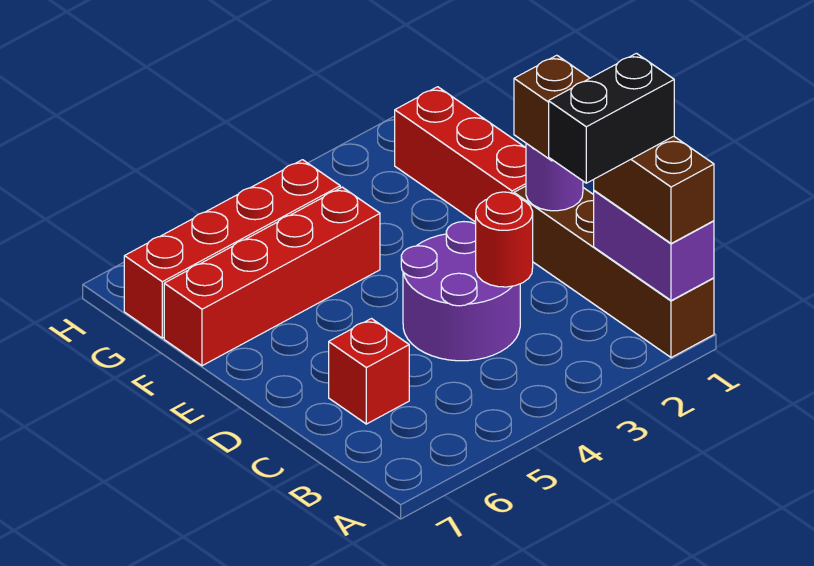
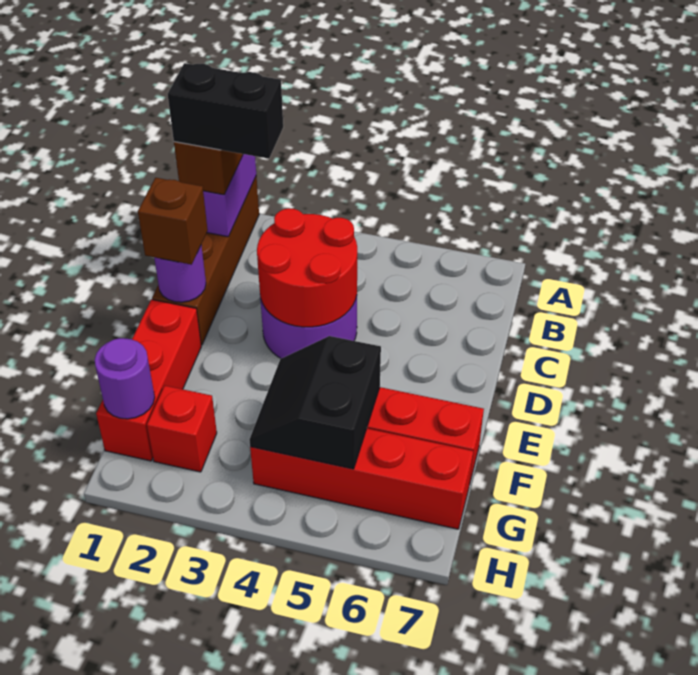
red 1x1 round brick [476,192,533,287] -> red 2x2 round brick [257,208,357,327]
red 1x1 brick [329,319,409,424] -> red 1x1 brick moved to [147,386,217,472]
none -> black 2x2 slope [249,336,381,469]
none -> purple 1x1 round brick [95,338,155,419]

